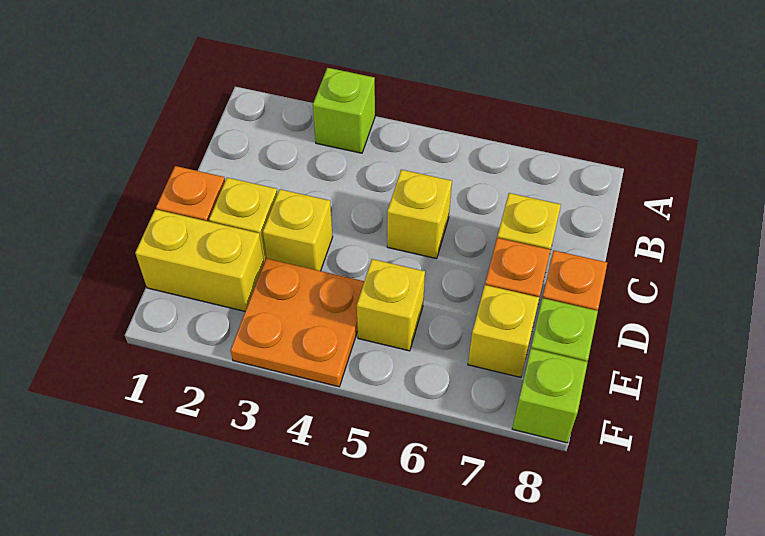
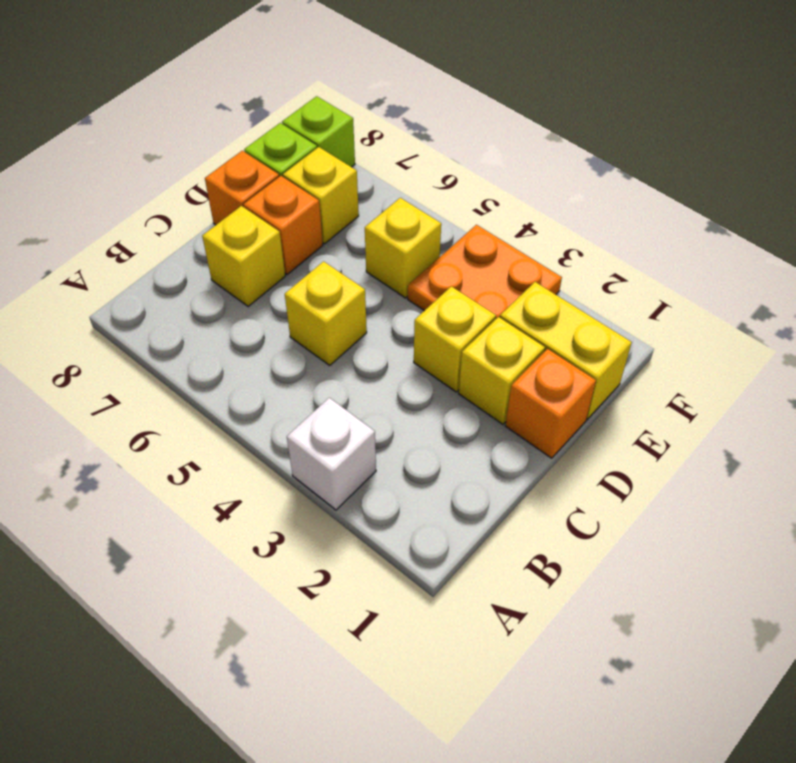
lime 1x1 brick [313,68,375,153] -> white 1x1 brick [287,398,376,510]

